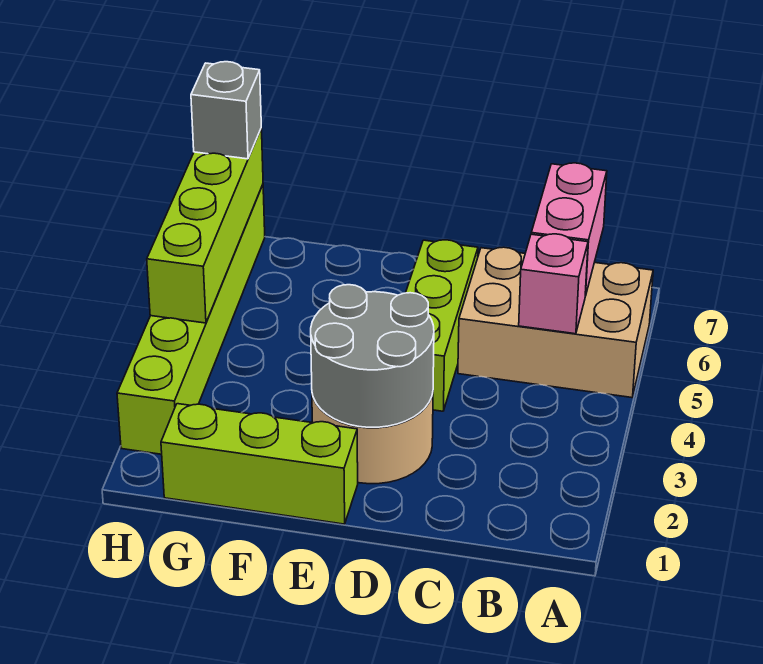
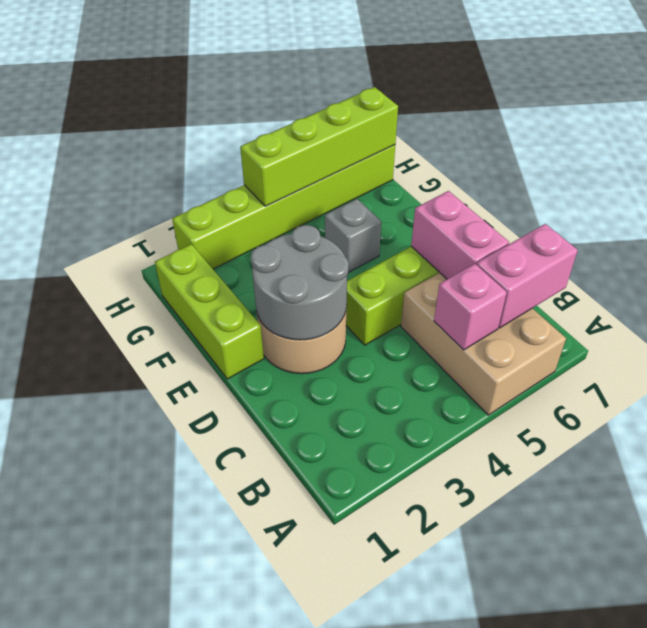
none -> pink 1x2 brick [411,191,509,279]
grey 1x1 brick [191,62,261,159] -> grey 1x1 brick moved to [325,199,381,272]

